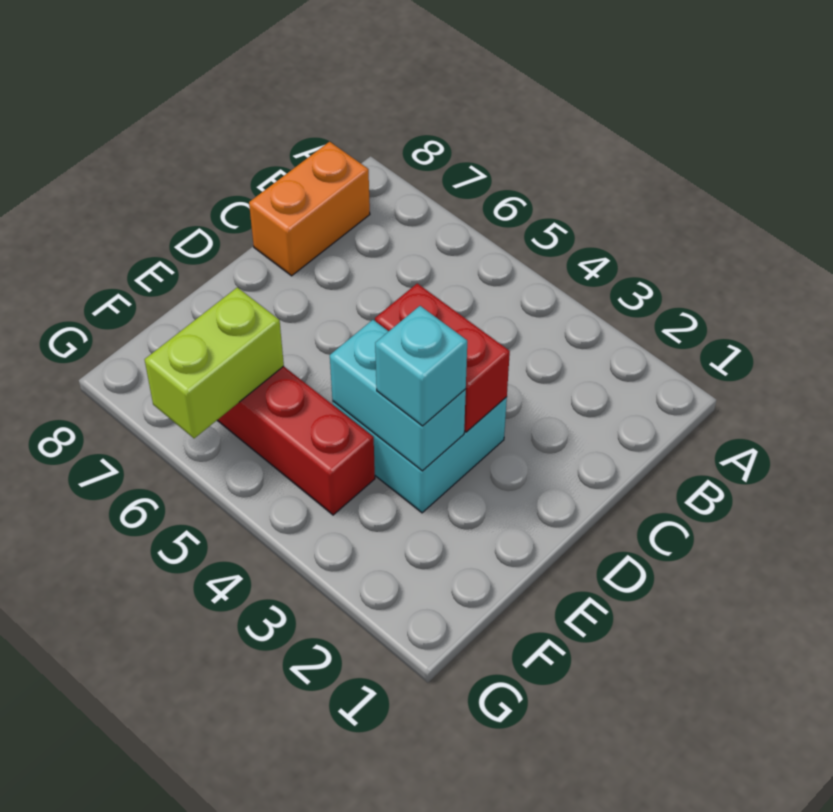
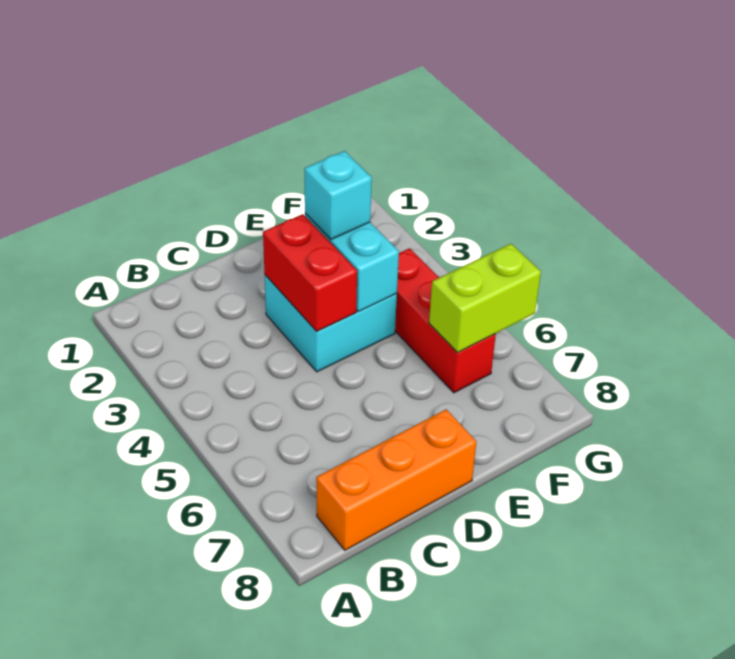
orange 1x2 brick [249,142,370,276] -> orange 1x3 brick [316,409,476,550]

